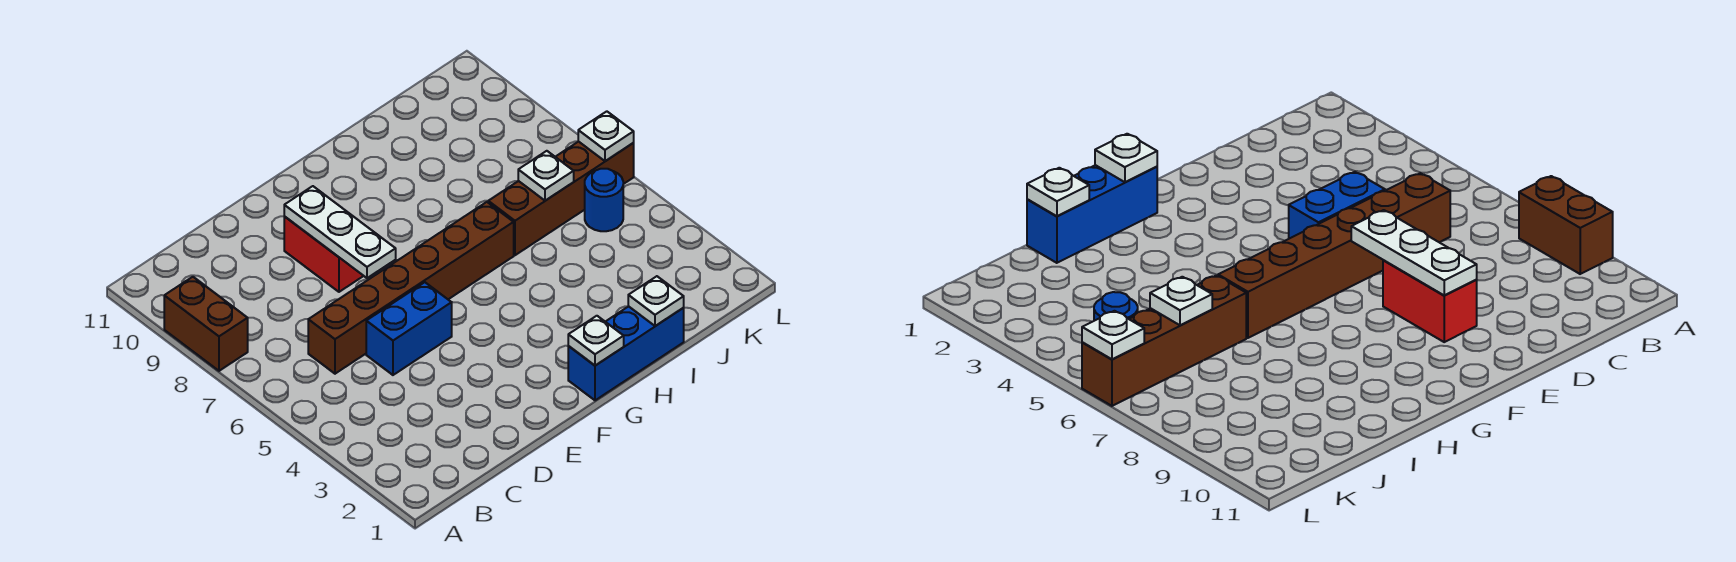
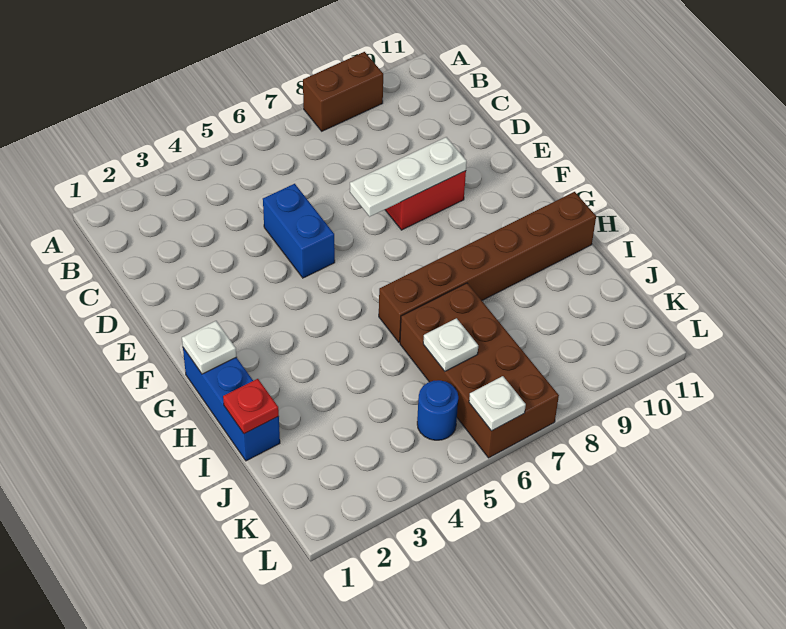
brown 1x6 brick [308,202,514,374] -> brown 1x6 brick turned to [379,192,596,343]
white 1x1 plate [628,276,684,326] -> red 1x1 plate [223,379,279,434]
brown 1x4 brick [488,141,634,255] -> brown 2x4 brick [400,283,559,458]

